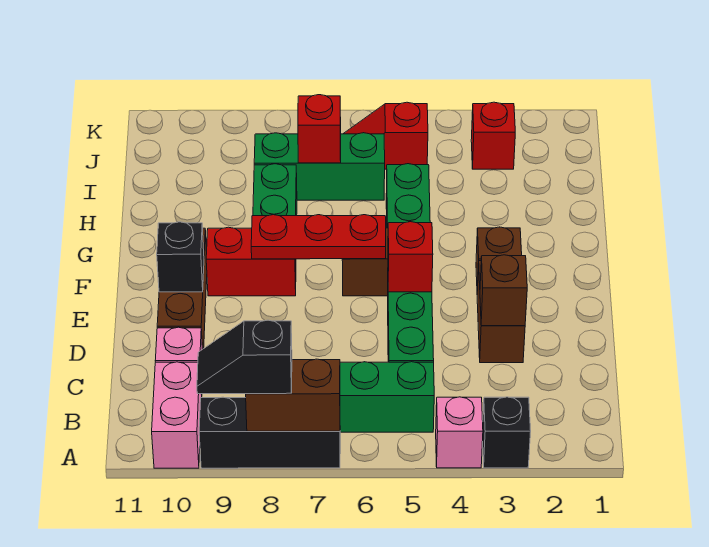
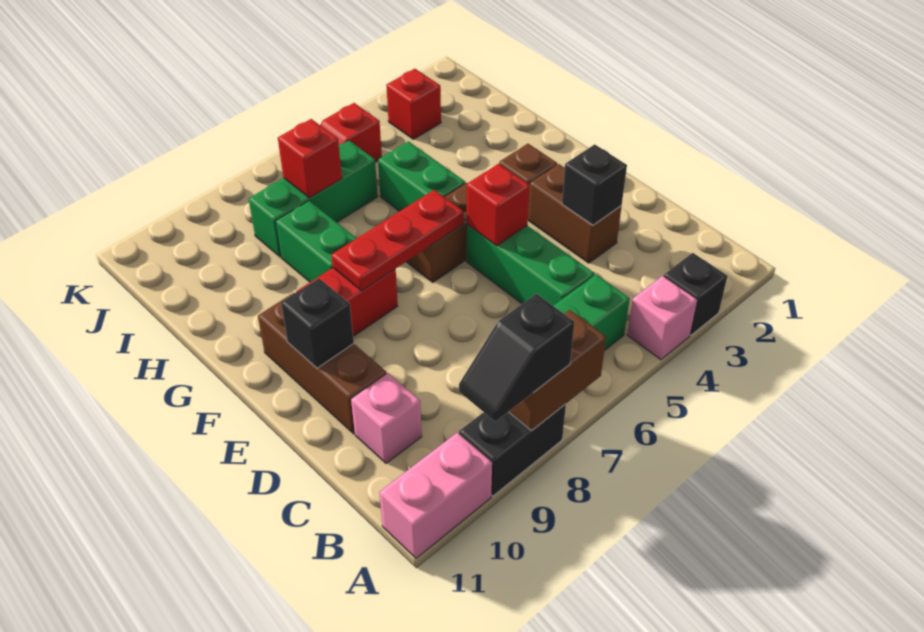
black 1x3 brick [199,397,340,468] -> black 1x2 brick [459,404,566,496]
pink 1x2 brick [152,362,202,468] -> pink 1x2 brick turned to [379,433,492,558]
brown 1x1 brick [480,255,527,326] -> black 1x1 brick [562,144,627,225]

